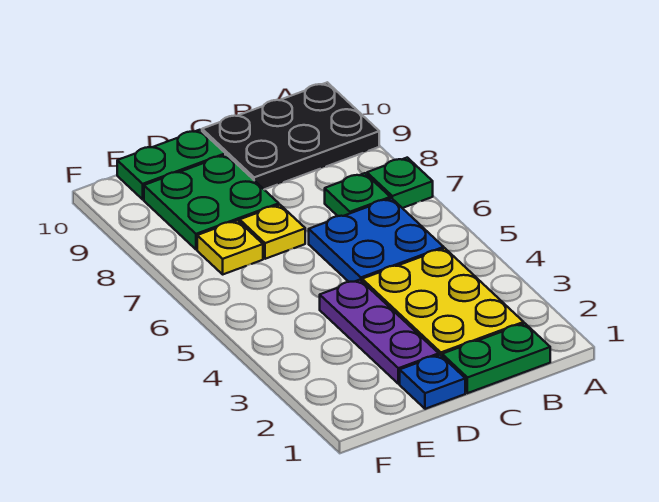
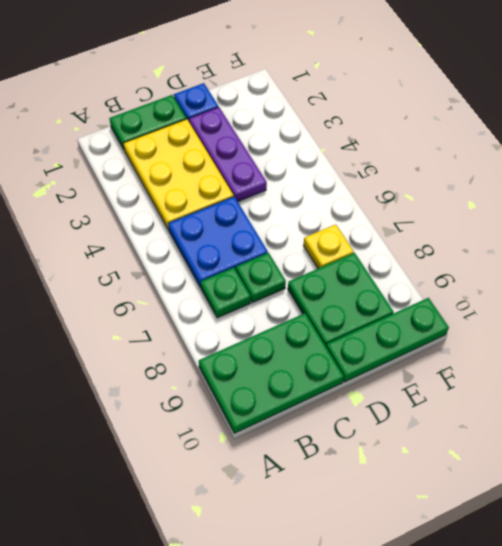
green 1x1 plate [367,158,433,208] -> green 1x1 plate moved to [236,253,286,303]
black 2x3 plate [202,82,379,189] -> green 2x3 plate [199,313,344,433]
yellow 1x1 plate [240,205,305,259] -> none
green 1x2 plate [117,130,225,199] -> green 1x3 plate [326,298,449,382]

